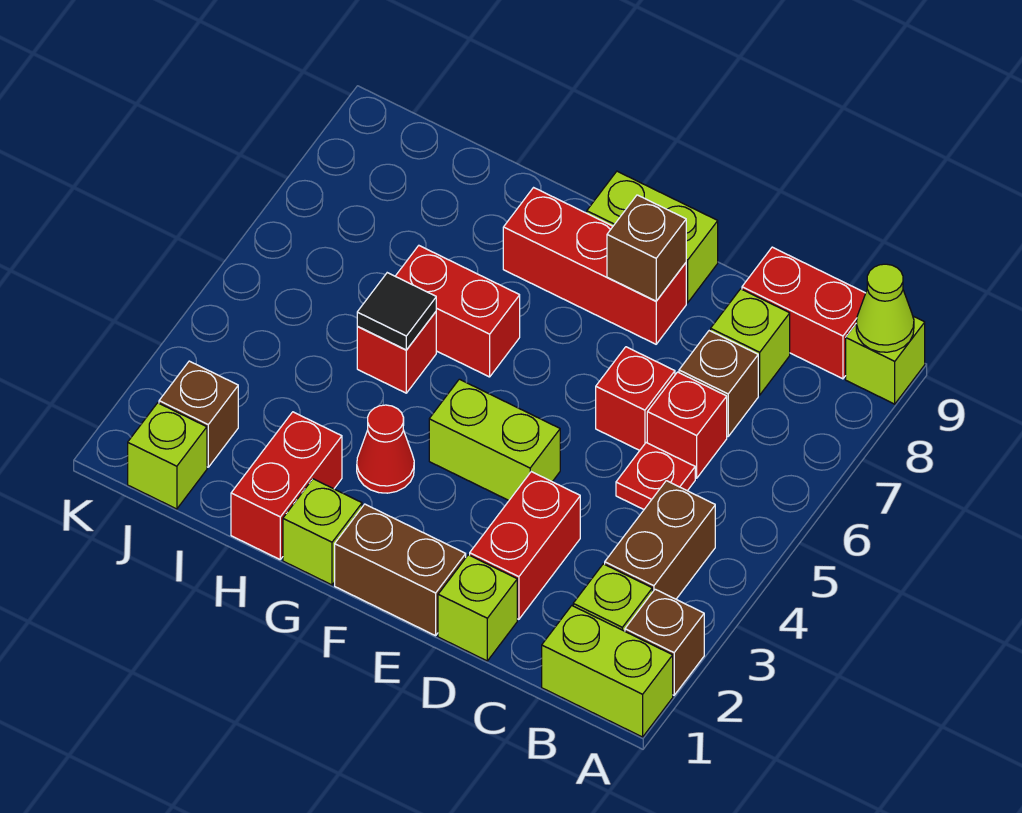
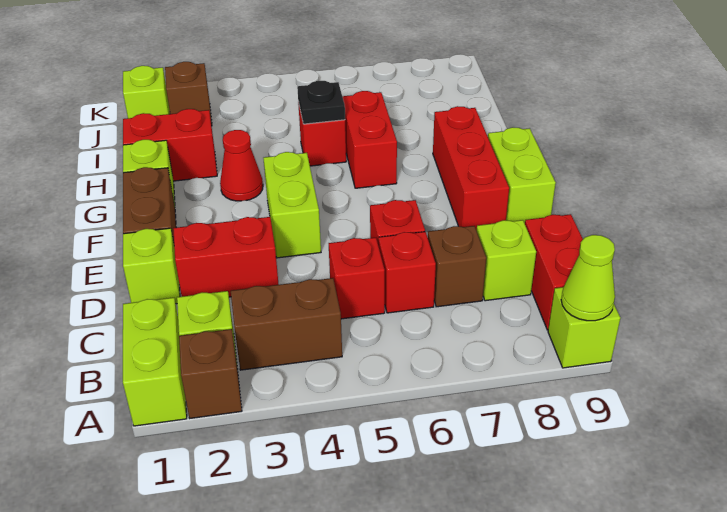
red 1x1 plate [616,443,695,509] -> red 1x1 brick [329,238,385,319]
brown 1x1 brick [607,195,686,301] -> none
black 1x1 tile [357,273,436,350] -> black 1x1 plate [297,81,345,124]

